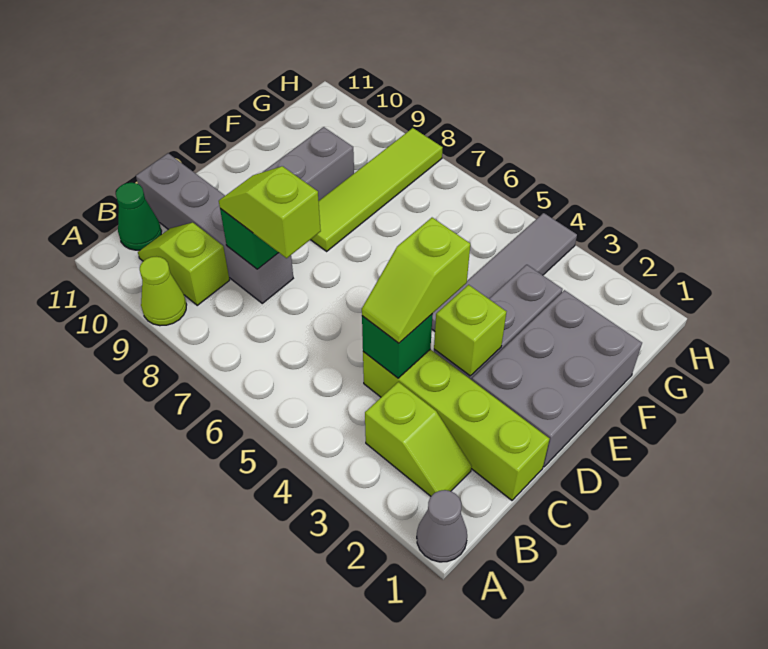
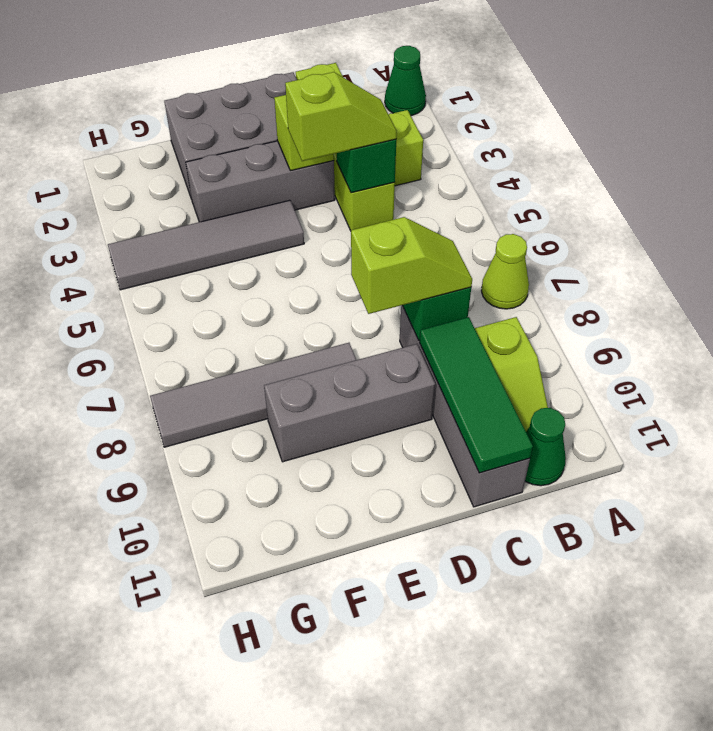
grey 1x1 cone [417,490,467,562] -> green 1x1 cone [385,46,426,116]
lime 1x1 cone [140,257,187,326] -> lime 1x1 cone moved to [481,234,529,309]
lime 1x2 slope [219,166,321,258] -> lime 1x2 slope turned to [351,217,472,314]
none -> green 1x3 tile [420,317,533,473]
lime 1x4 tile [311,128,443,251] -> grey 1x4 tile [150,343,356,447]

